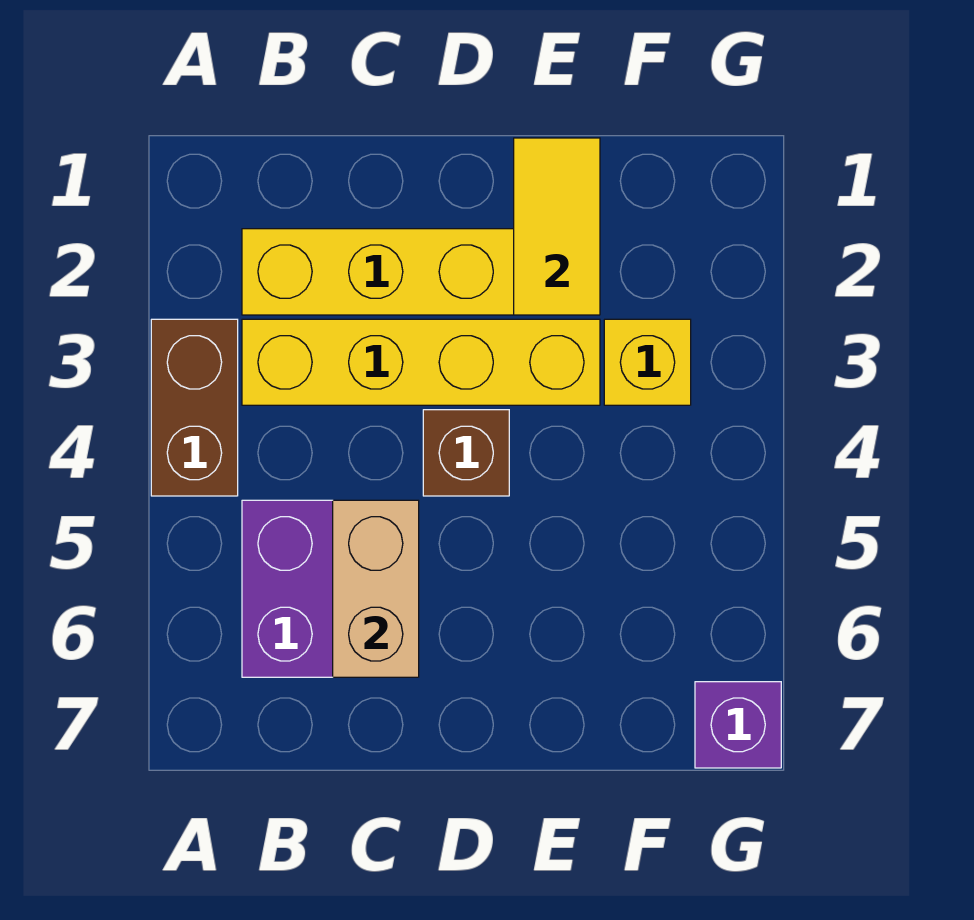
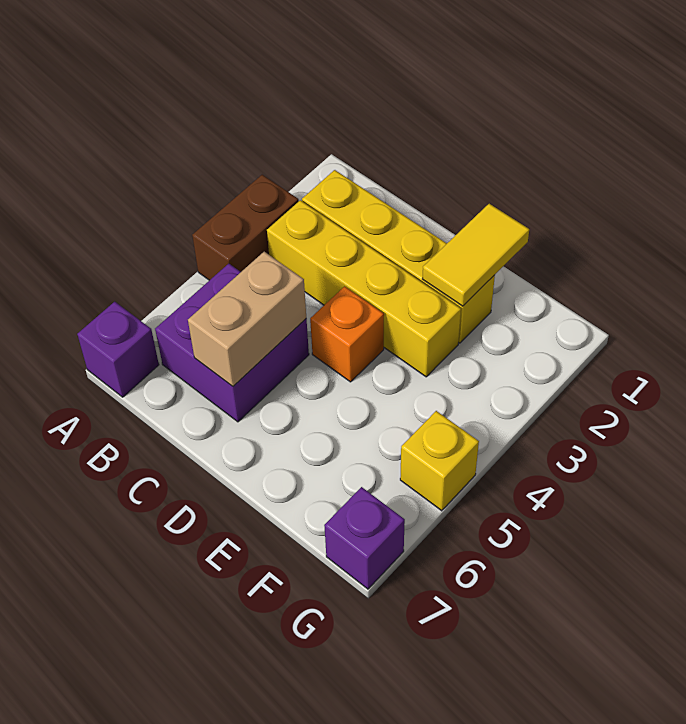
none -> purple 1x1 brick [77,302,159,397]
brown 1x1 brick [423,410,509,496] -> orange 1x1 brick [310,286,384,382]
yellow 1x1 brick [604,319,691,405] -> yellow 1x1 brick moved to [400,411,479,511]

